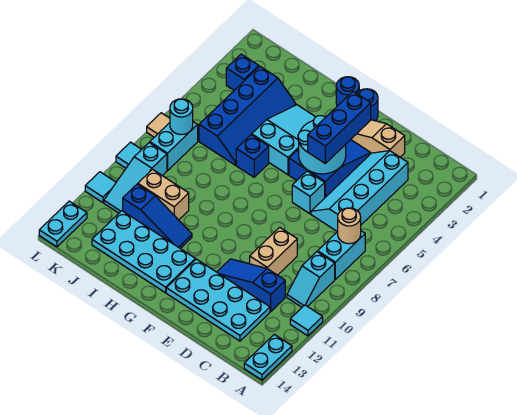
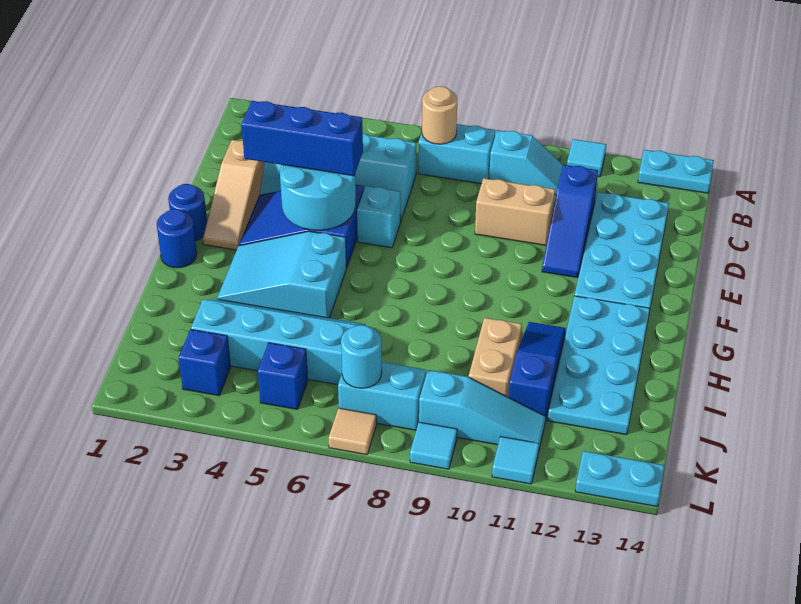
blue 1x1 brick [236,135,269,177] -> blue 1x1 brick moved to [258,343,308,409]
blue 2x4 slope [199,66,296,165] -> cyan 2x4 slope [191,299,365,385]

